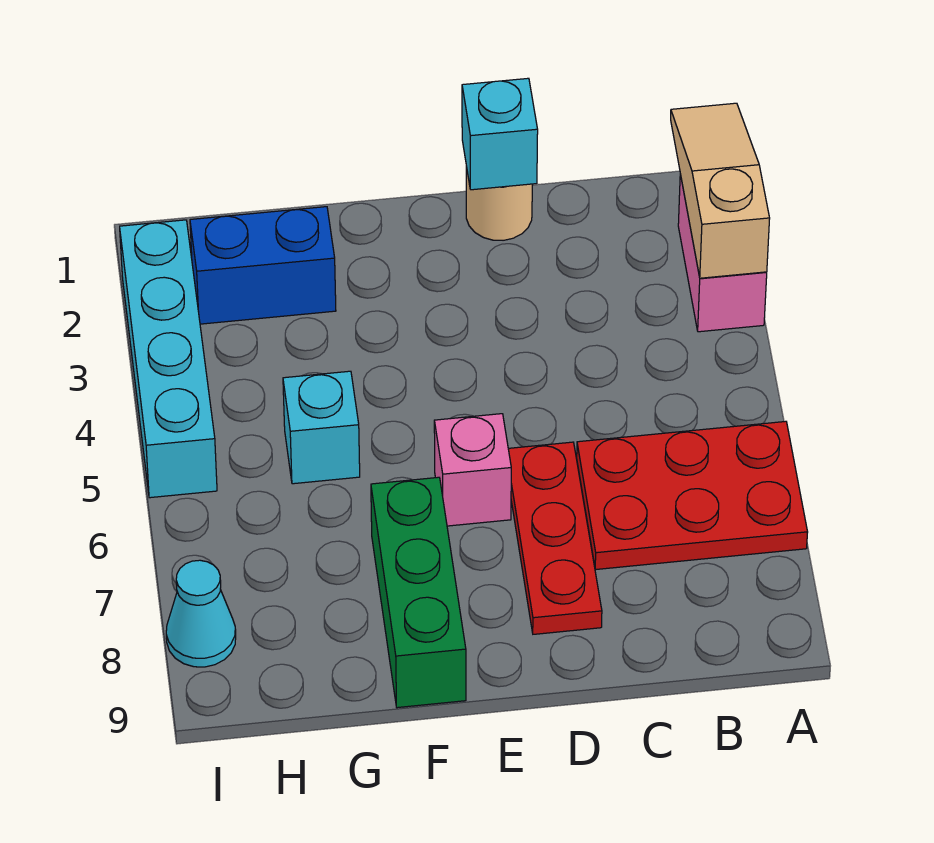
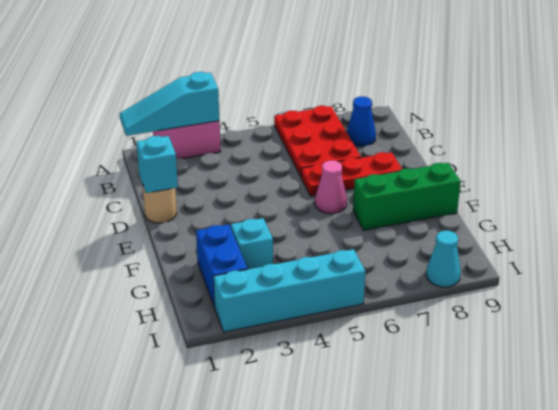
tan 1x3 slope [671,103,770,278] -> cyan 1x3 slope [120,72,219,136]
none -> blue 1x1 cone [346,97,376,147]
pink 1x1 brick [434,414,511,526] -> pink 1x1 cone [315,160,347,214]
cyan 1x1 brick [283,371,360,484] -> cyan 1x1 brick moved to [231,218,273,269]

